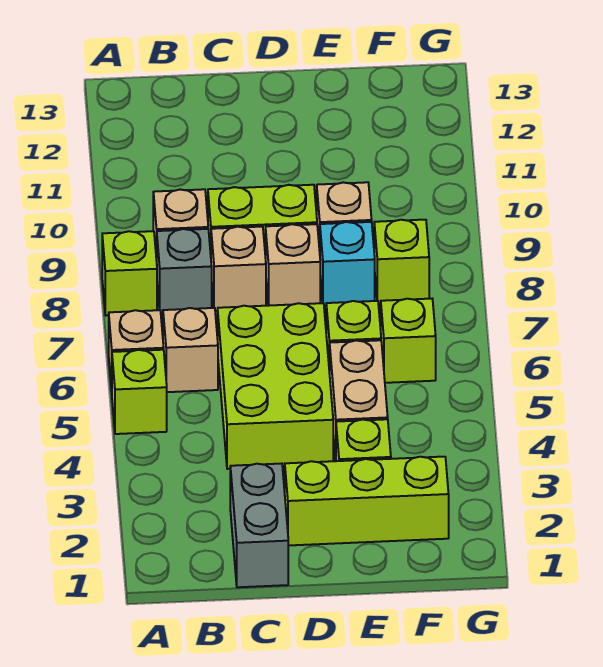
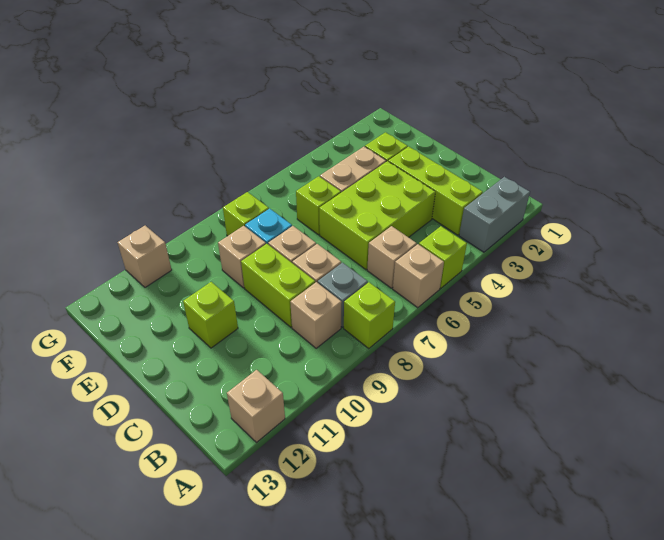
none -> tan 1x1 brick [227,370,285,442]
grey 1x2 brick [230,464,288,587] -> grey 1x2 brick moved to [459,177,530,252]
lime 1x3 brick [285,457,449,546] -> lime 1x3 brick moved to [388,147,483,235]
lime 1x1 brick [381,299,436,383] -> lime 1x1 brick moved to [183,282,238,348]
none -> tan 1x1 brick [118,226,172,287]

